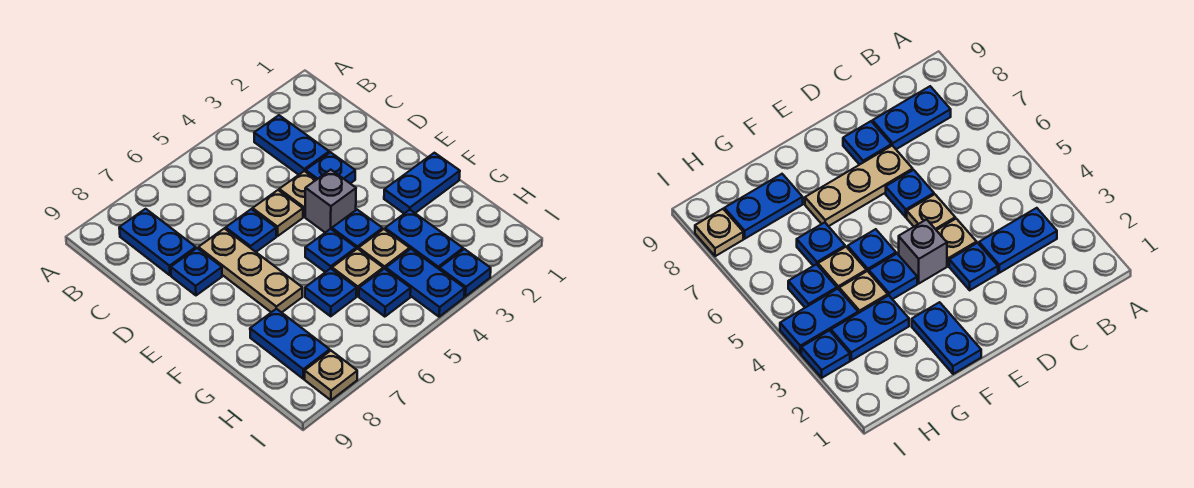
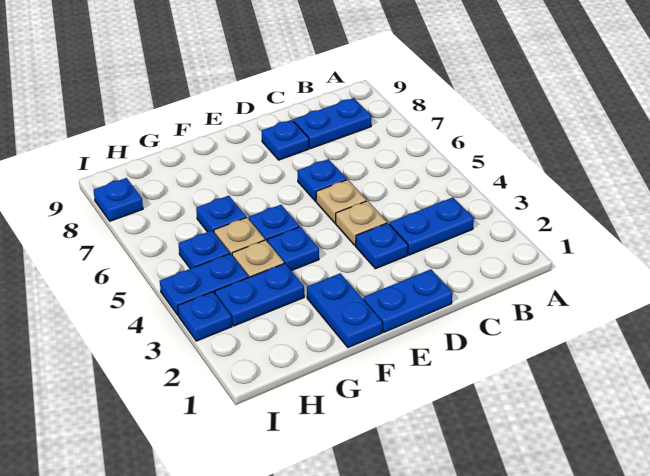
tan 1x3 plate [198,228,302,312] -> none
grey 1x1 brick [305,170,356,232] -> none
blue 1x2 plate [250,309,330,379] -> blue 1x2 plate moved to [363,269,453,332]
tan 1x1 plate [305,351,357,400] -> blue 1x1 plate [94,178,143,221]

